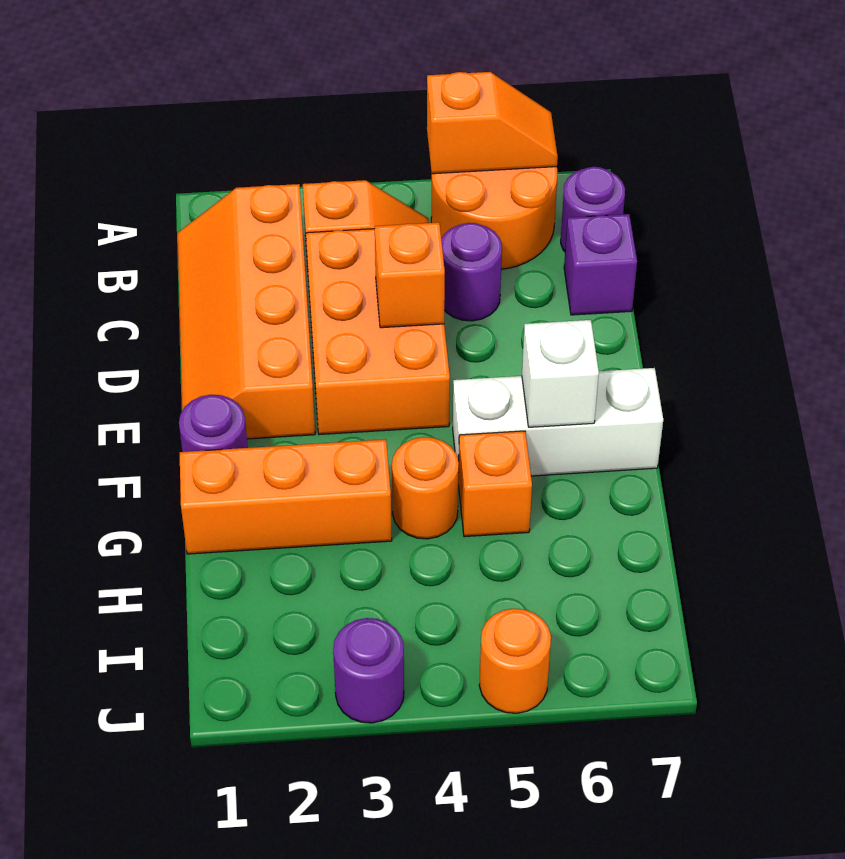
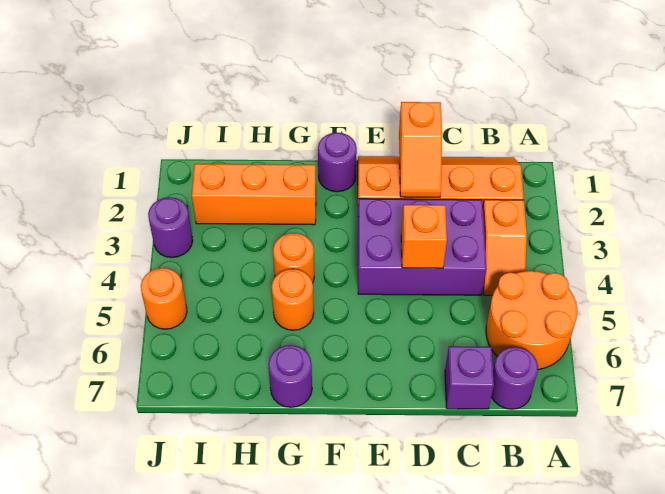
orange 1x2 slope [427,72,558,174] -> orange 1x2 slope moved to [399,102,442,197]
orange 2x3 brick [306,229,450,434] -> purple 2x3 brick [358,199,487,295]
purple 1x1 round brick [441,223,502,321] -> purple 1x1 round brick moved to [268,345,312,407]
white 1x3 brick [453,368,663,476] -> none
white 1x1 brick [522,320,599,427] -> none
orange 1x3 brick [179,439,392,554] -> orange 1x3 brick turned to [192,164,316,225]
orange 1x1 brick [458,431,532,537] -> orange 1x1 round brick [272,269,314,330]

